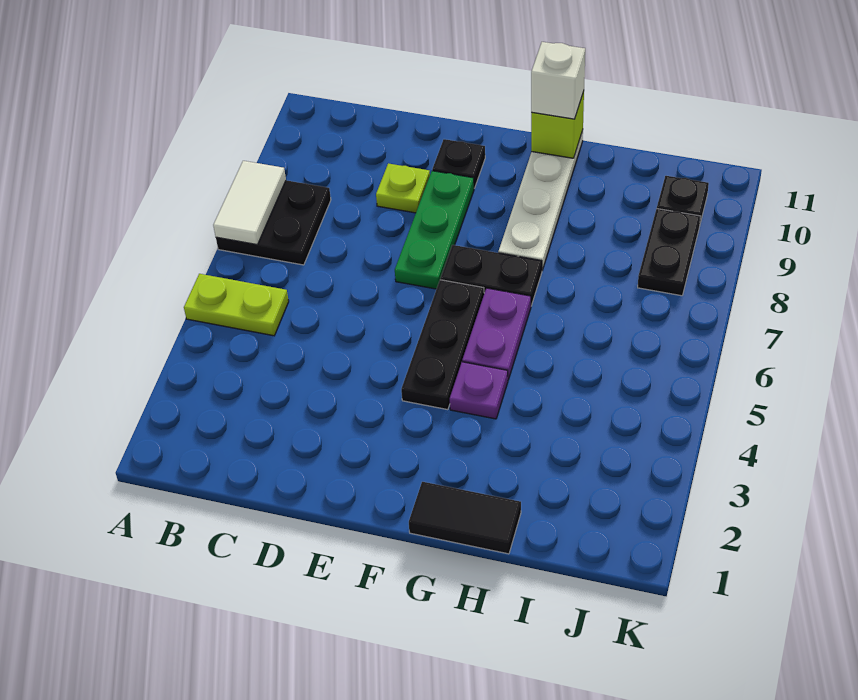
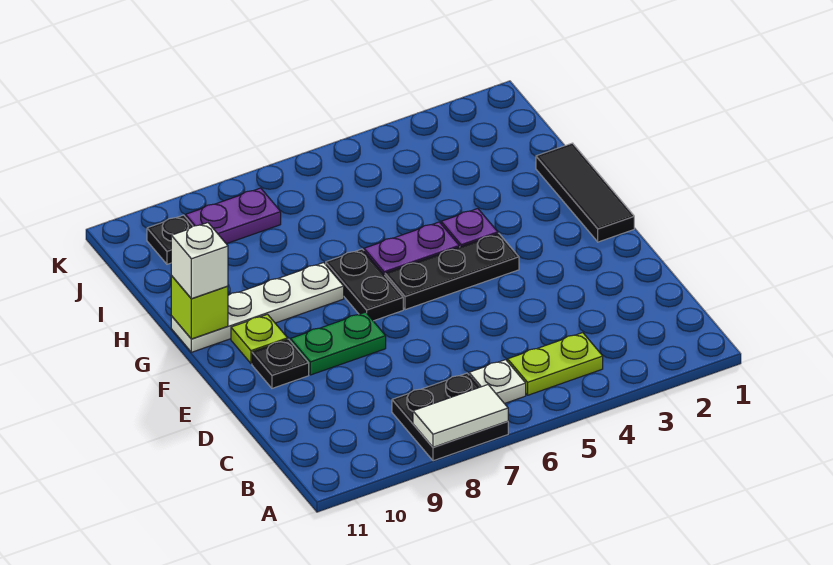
lime 1x2 plate [184,274,289,336] -> lime 1x2 plate turned to [508,333,603,395]
none -> white 1x1 plate [469,360,526,404]
lime 1x1 plate [376,163,430,213] -> lime 1x1 plate moved to [231,314,288,364]
green 1x3 plate [395,171,474,289] -> green 1x2 plate [290,312,386,375]
black 1x2 tile [409,482,521,554] -> black 1x3 tile [536,143,634,242]
black 1x2 plate [638,209,700,296] -> purple 1x2 plate [186,188,281,244]

